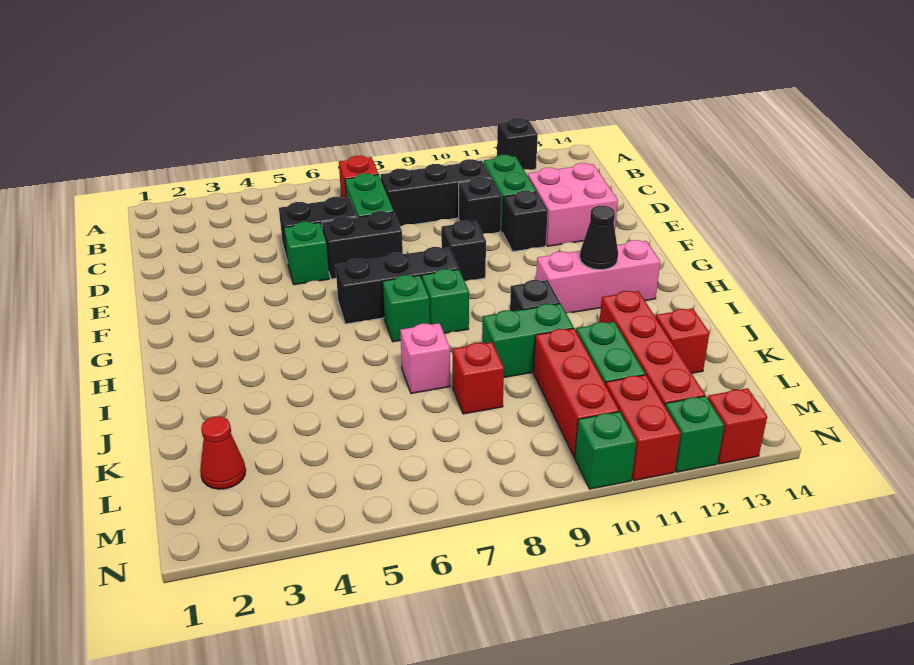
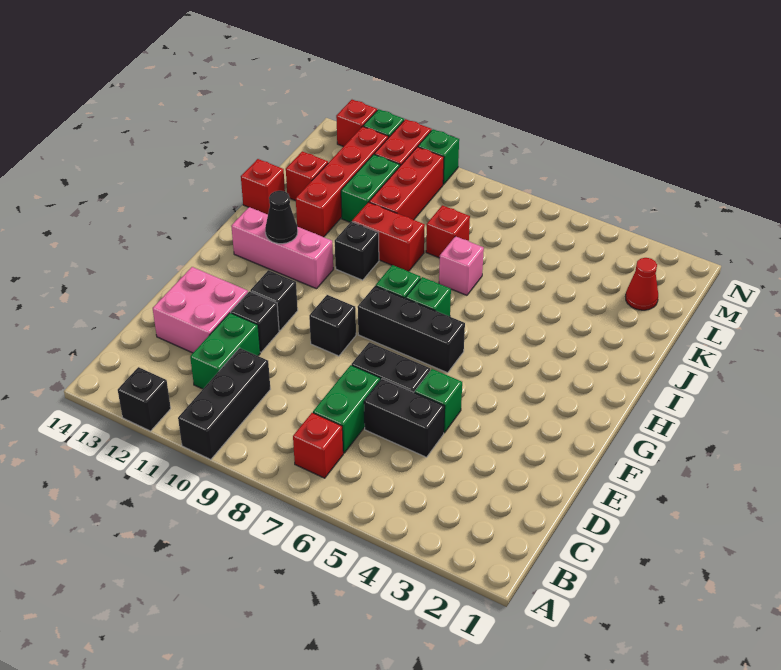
black 1x3 brick [380,159,491,226] -> black 1x3 brick turned to [178,348,270,460]
black 1x1 brick [459,177,501,234] -> black 1x1 brick moved to [250,270,298,331]
green 1x2 brick [482,304,574,377] -> red 1x2 brick [352,202,425,271]
none -> red 1x1 brick [241,159,285,214]

